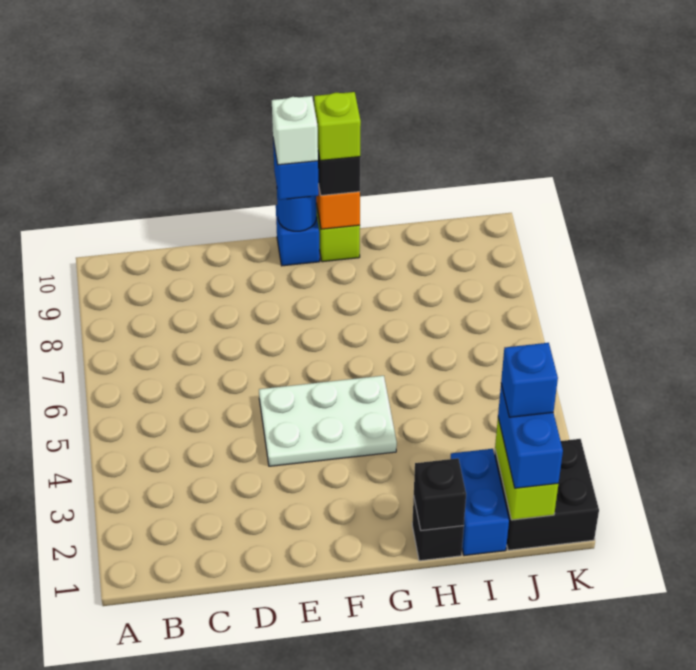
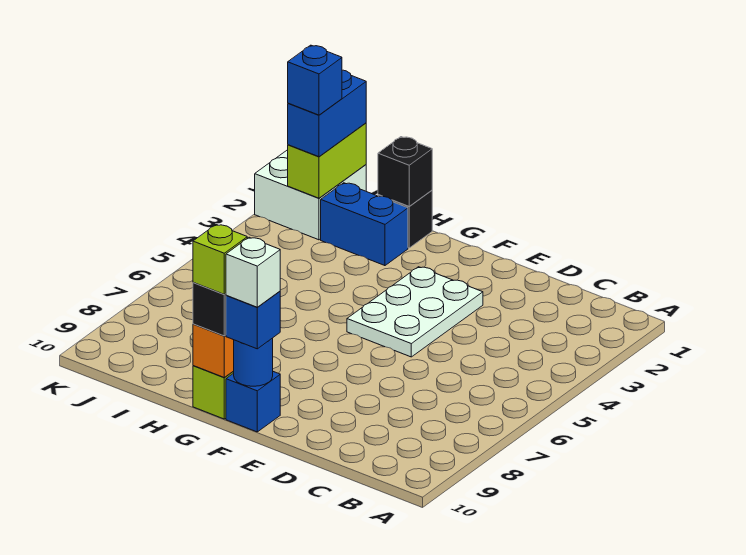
white 2x3 plate [259,376,397,466] -> white 2x3 plate turned to [347,267,483,357]
blue 1x2 brick [451,449,509,556] -> blue 1x2 brick turned to [321,183,408,266]
black 2x2 brick [494,439,599,550] -> white 2x2 brick [255,150,366,240]

